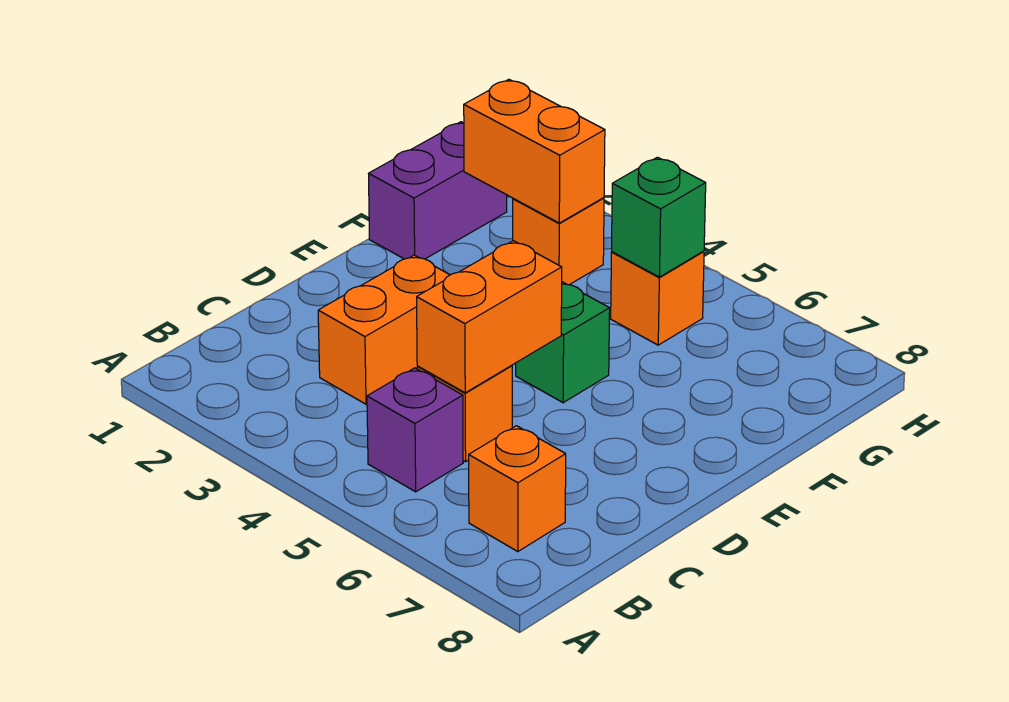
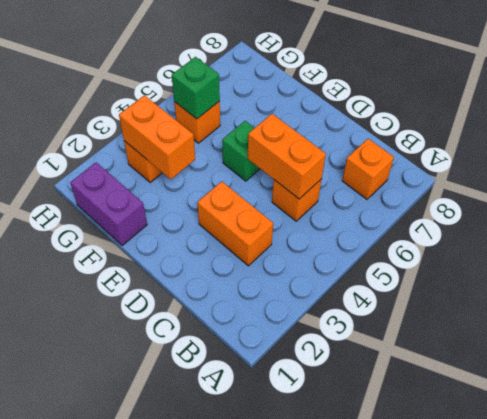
purple 1x1 brick [367,368,463,492] -> none
orange 1x2 brick [464,79,605,223] -> orange 1x2 brick turned to [119,95,195,179]

